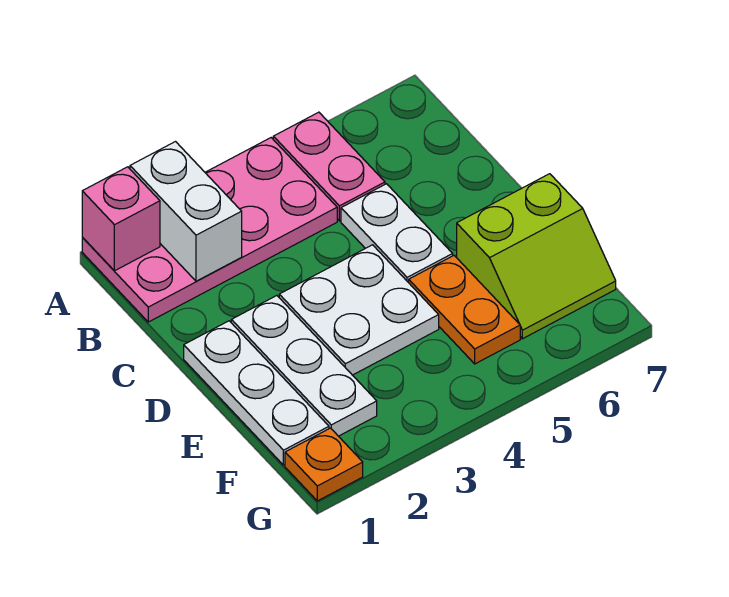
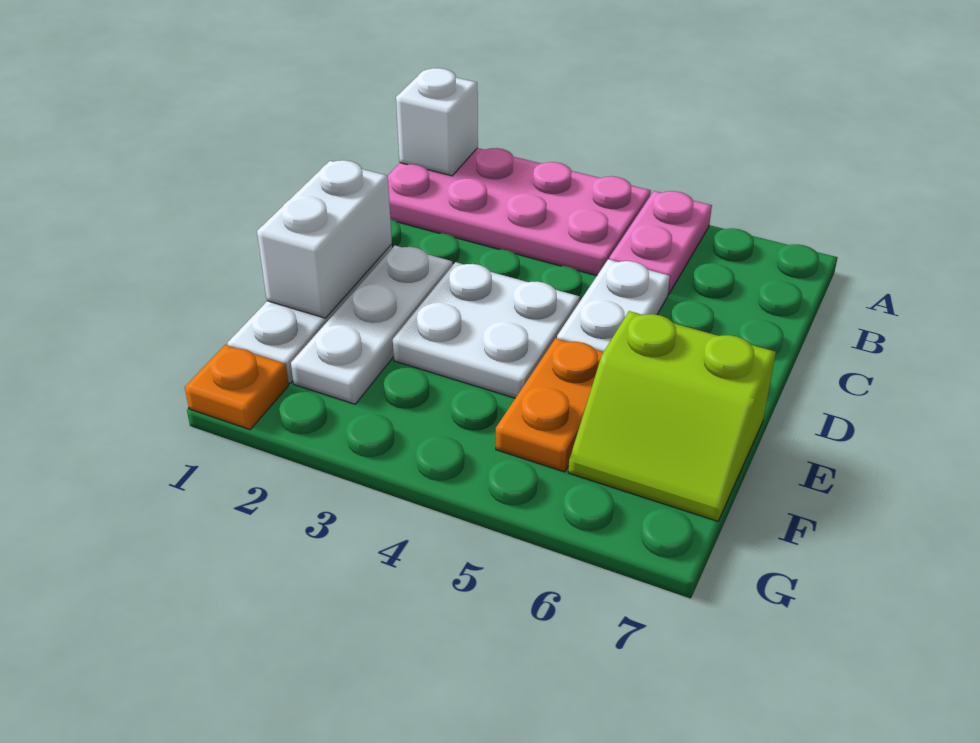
pink 1x1 brick [82,167,160,271] -> white 1x1 brick [396,68,478,176]
white 1x2 brick [130,142,242,281] -> white 1x2 brick moved to [257,160,392,318]

